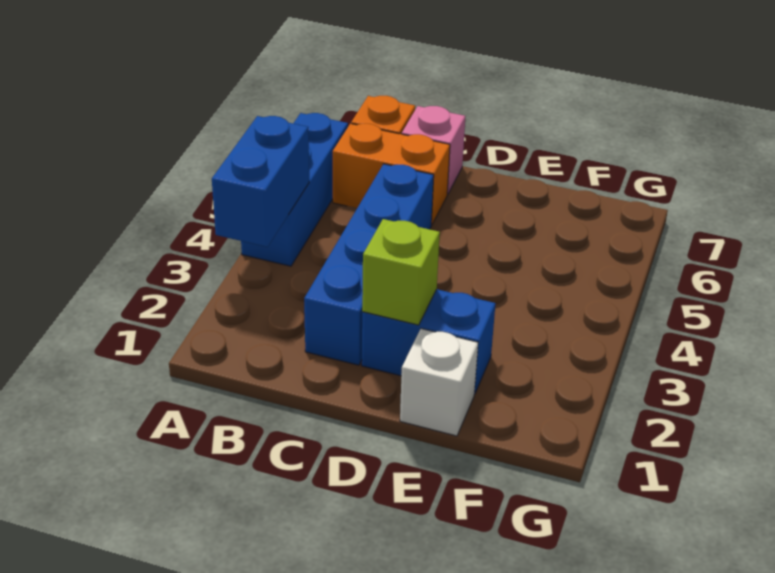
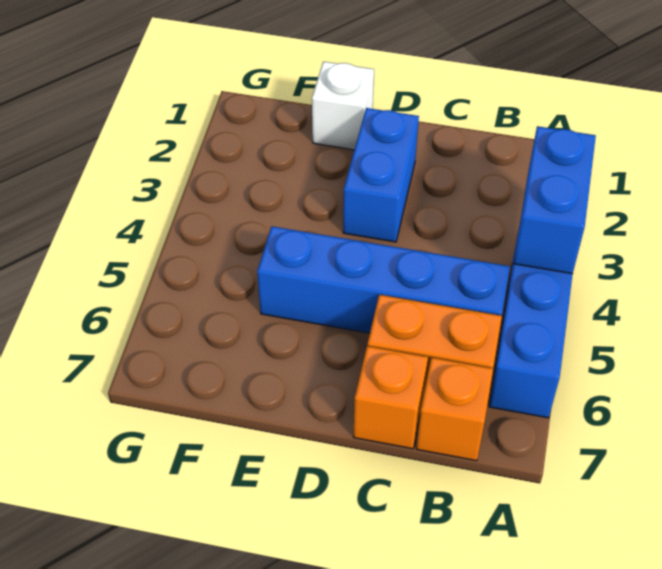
blue 1x4 brick [304,164,434,365] -> blue 1x4 brick turned to [257,226,510,333]
pink 1x1 brick [402,106,465,194] -> orange 1x1 brick [353,346,428,449]
blue 1x2 brick [362,289,496,394] -> blue 1x2 brick turned to [343,108,419,242]
lime 1x1 brick [362,219,440,325] -> none

